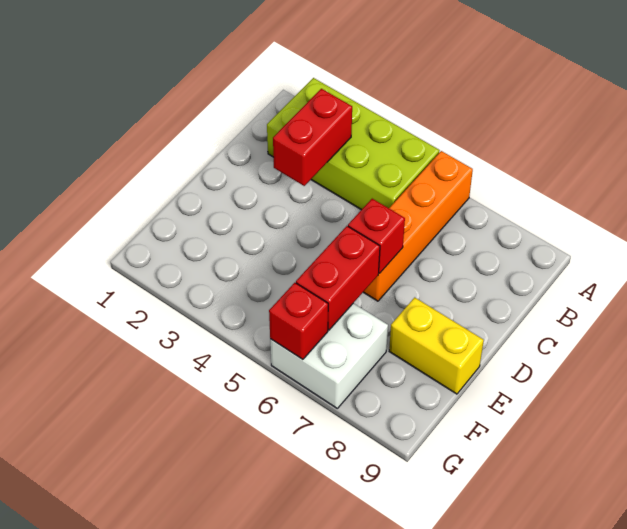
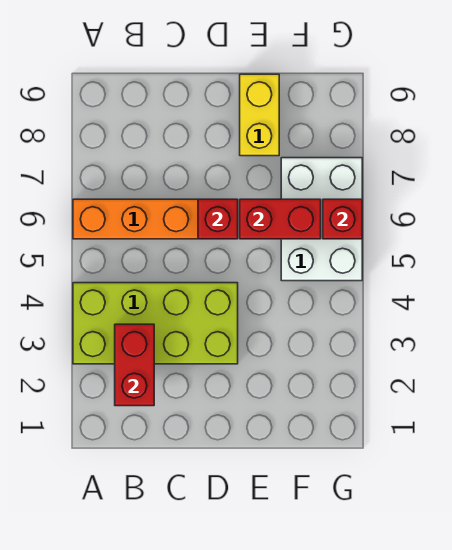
lime 2x4 brick [267,78,440,210] -> lime 2x4 brick turned to [73,283,238,364]
red 1x2 brick [273,89,352,186] -> red 1x2 brick turned to [115,324,154,406]
white 2x2 brick [270,303,388,408] -> white 2x3 brick [281,158,362,281]

